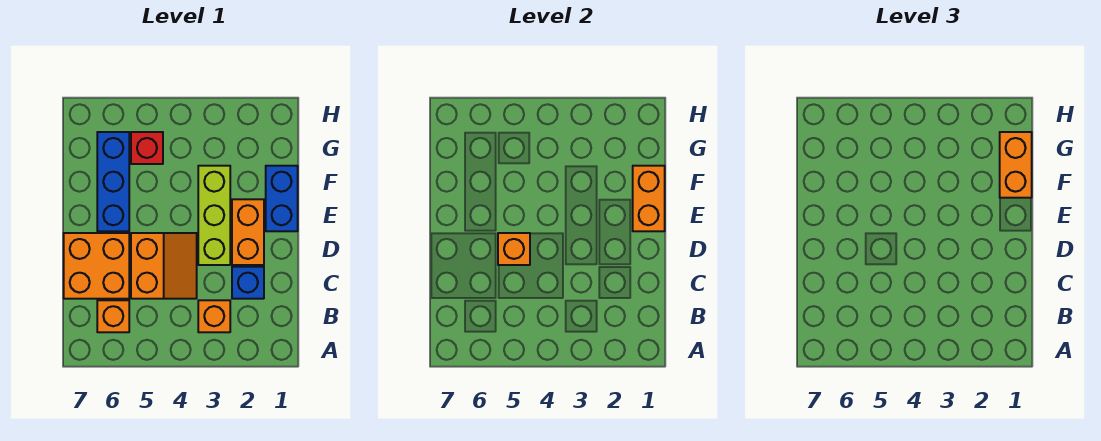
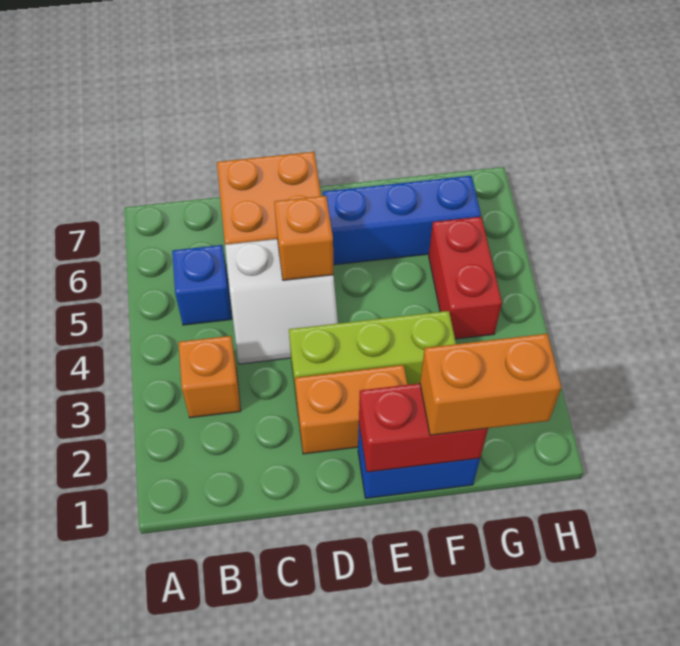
orange 1x1 brick [97,300,129,332] -> none
blue 1x1 brick [232,267,264,299] -> blue 1x1 brick moved to [172,245,232,325]
orange 2x2 slope [131,233,197,299] -> white 2x2 slope [225,239,338,364]
orange 1x2 brick [633,166,665,231] -> red 1x2 brick [359,383,488,472]
red 1x1 brick [131,132,163,164] -> red 1x2 brick [429,217,502,339]

